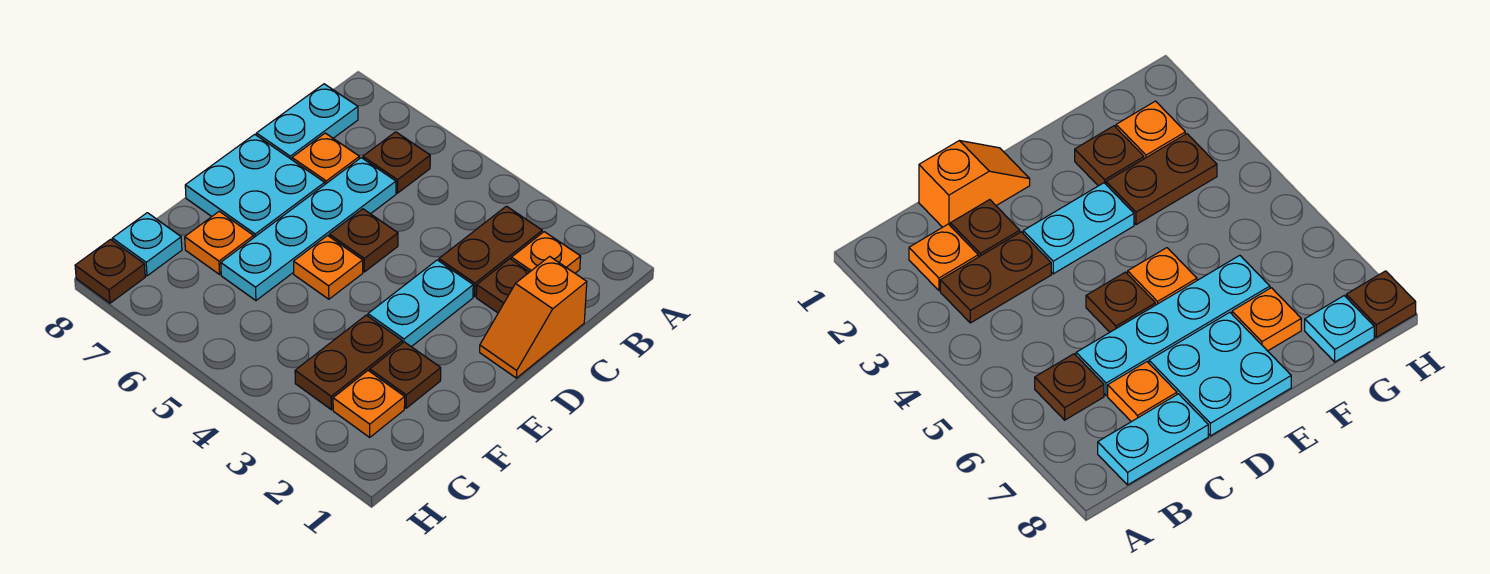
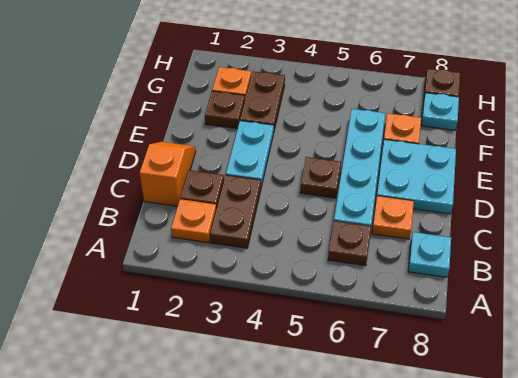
cyan 1x2 plate [256,84,358,160] -> cyan 1x1 plate [408,232,451,277]
orange 1x1 plate [294,236,363,299] -> none

